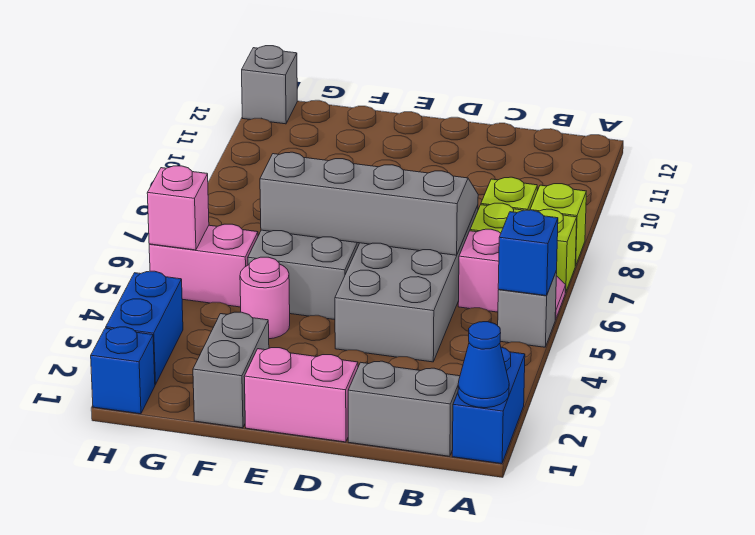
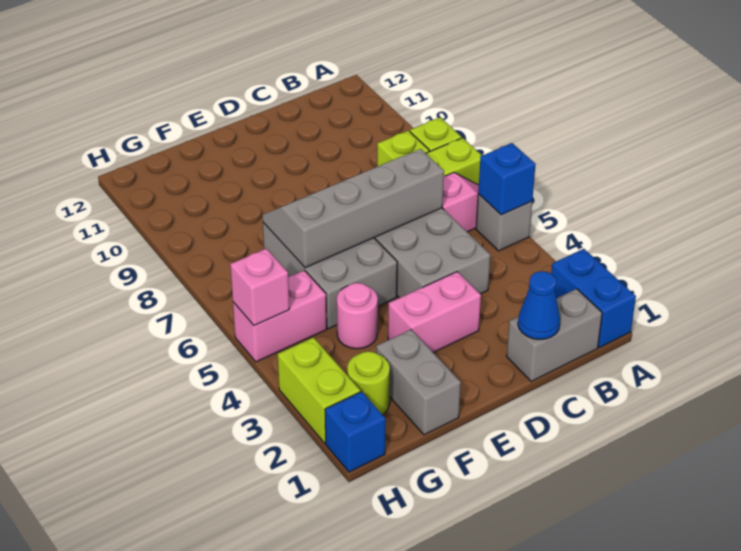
blue 1x1 cone [458,322,509,408] -> blue 1x1 cone moved to [518,271,560,340]
pink 1x2 brick [244,348,358,442] -> pink 1x2 brick moved to [388,272,481,352]
none -> lime 1x1 round brick [347,351,390,415]
blue 1x2 brick [106,271,183,385] -> lime 1x2 brick [278,337,360,443]
grey 1x1 brick [242,46,297,124] -> none

